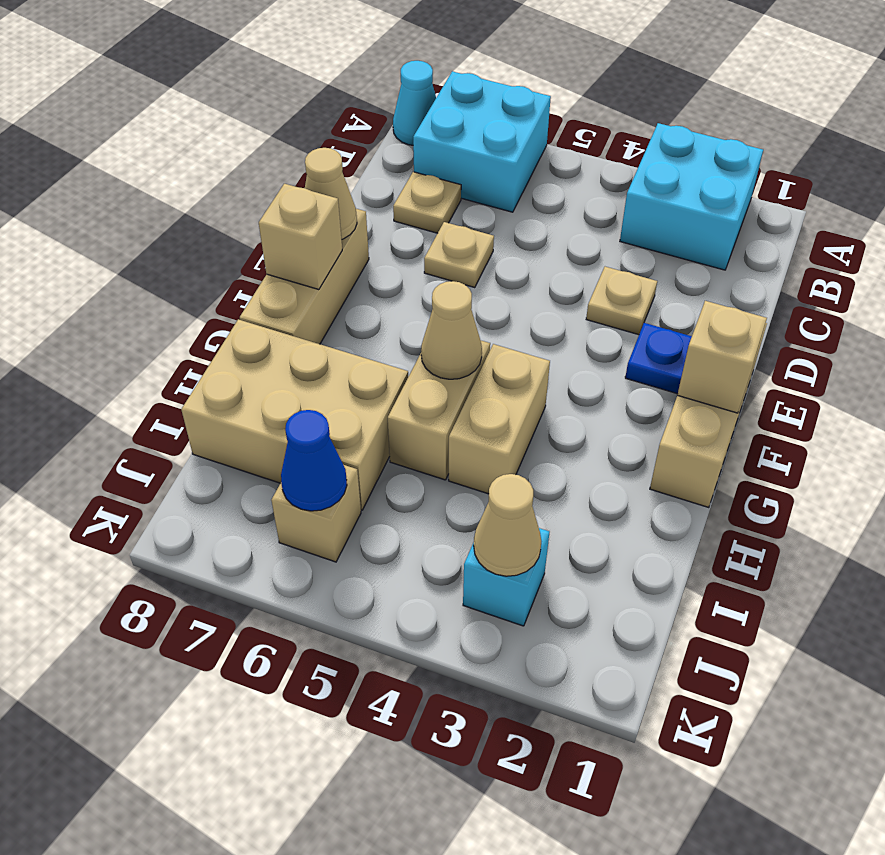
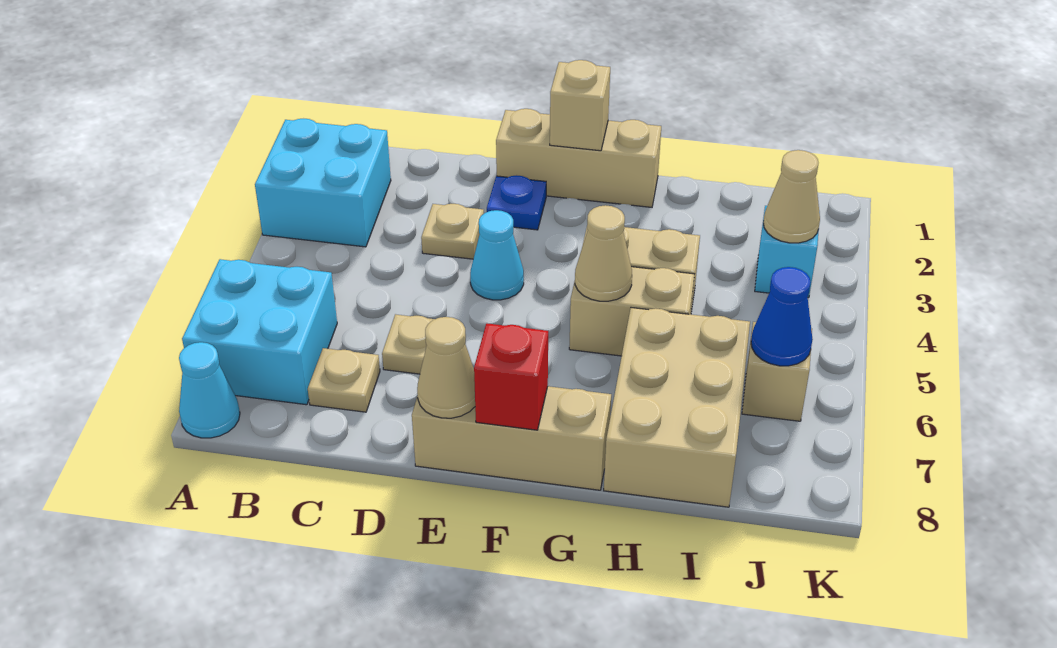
none -> cyan 1x1 cone [470,210,524,300]
tan 1x1 brick [259,184,342,290] -> red 1x1 brick [474,323,548,430]

